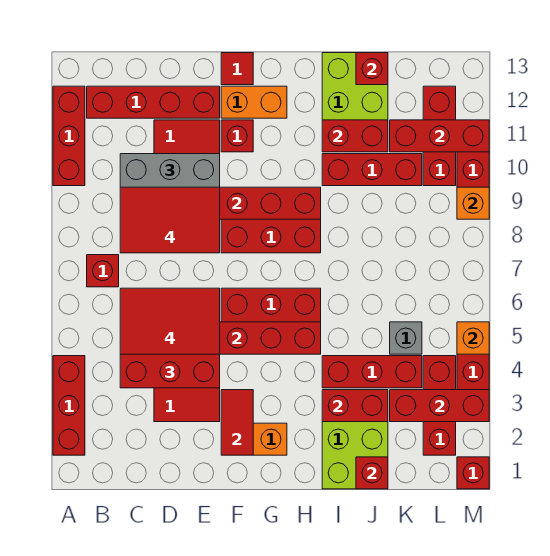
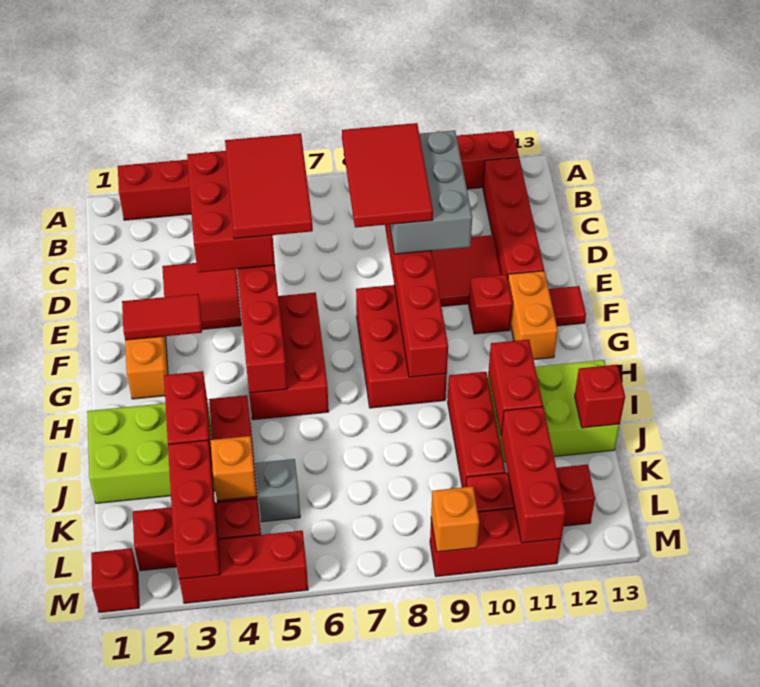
red 1x1 brick [87,255,119,287] -> none
red 1x1 brick [356,457,388,489] -> none
orange 1x1 brick [457,322,489,354] -> orange 1x1 brick moved to [210,436,257,501]

